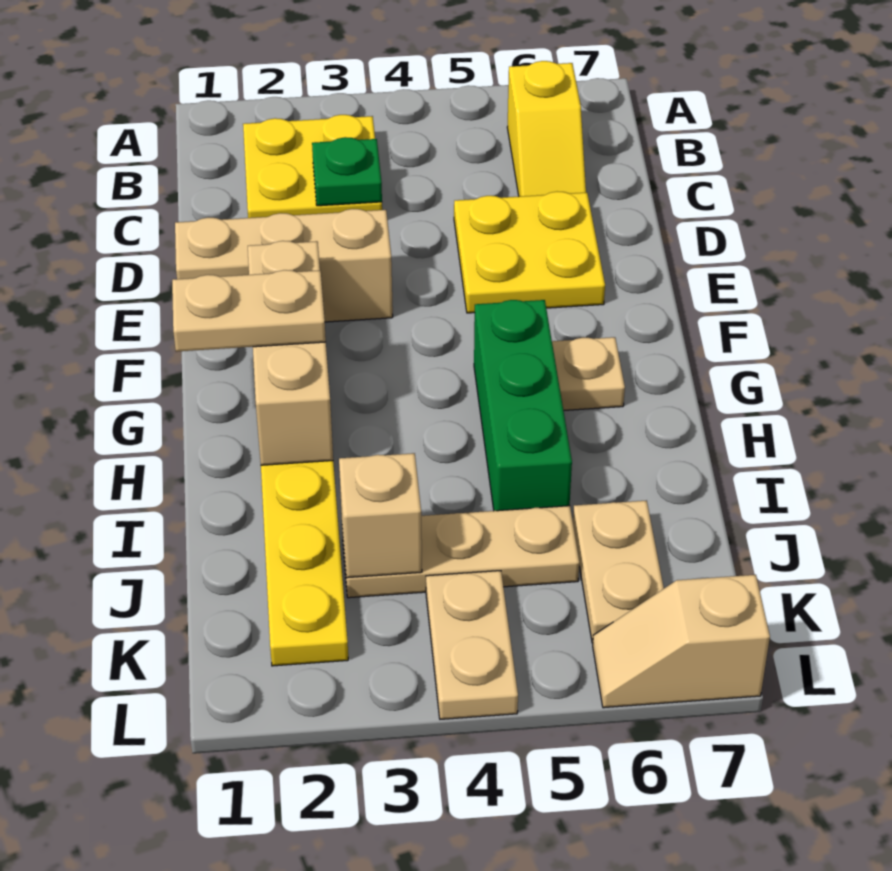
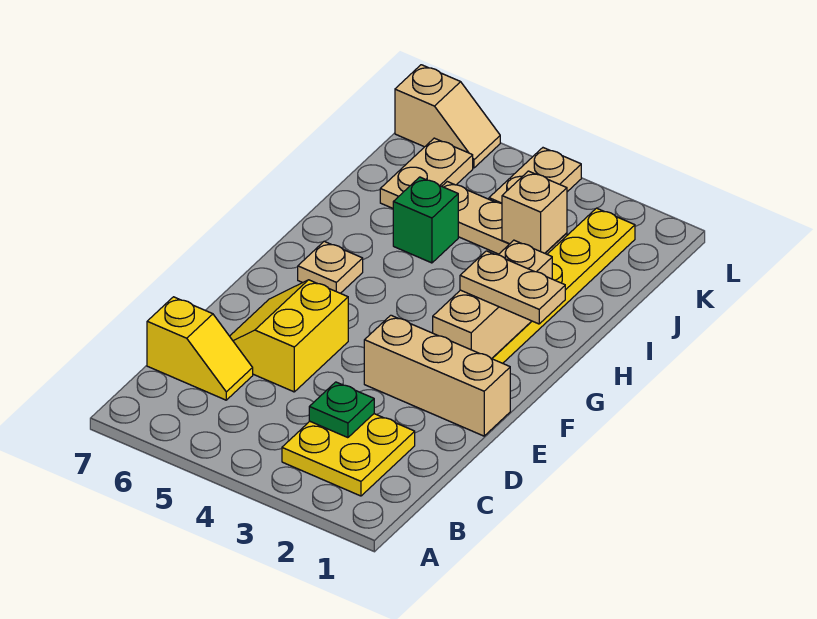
yellow 1x2 slope [507,61,586,197] -> yellow 1x2 slope turned to [147,297,253,400]
yellow 2x2 plate [454,191,605,313] -> yellow 2x2 slope [230,280,348,392]
green 1x3 brick [474,300,572,511] -> green 1x1 brick [393,177,458,263]

